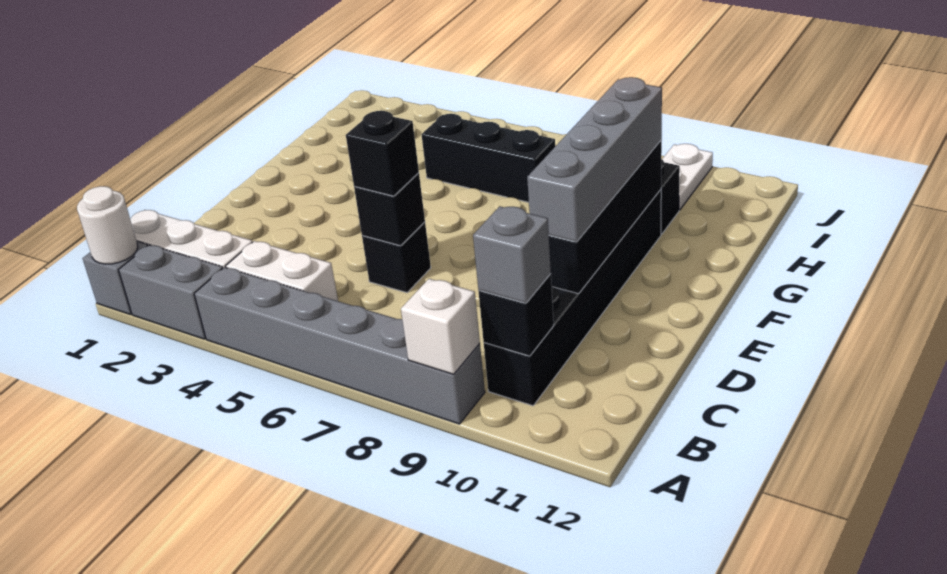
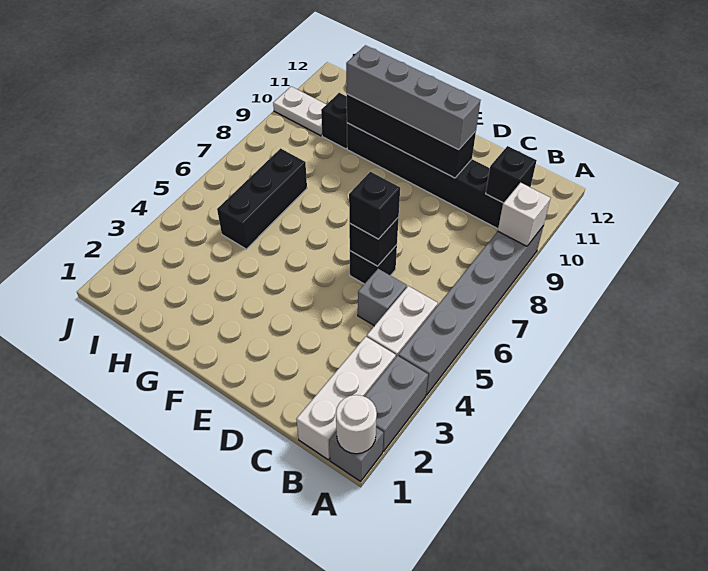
grey 1x1 brick [473,206,551,303] -> grey 1x1 brick moved to [358,269,407,326]

